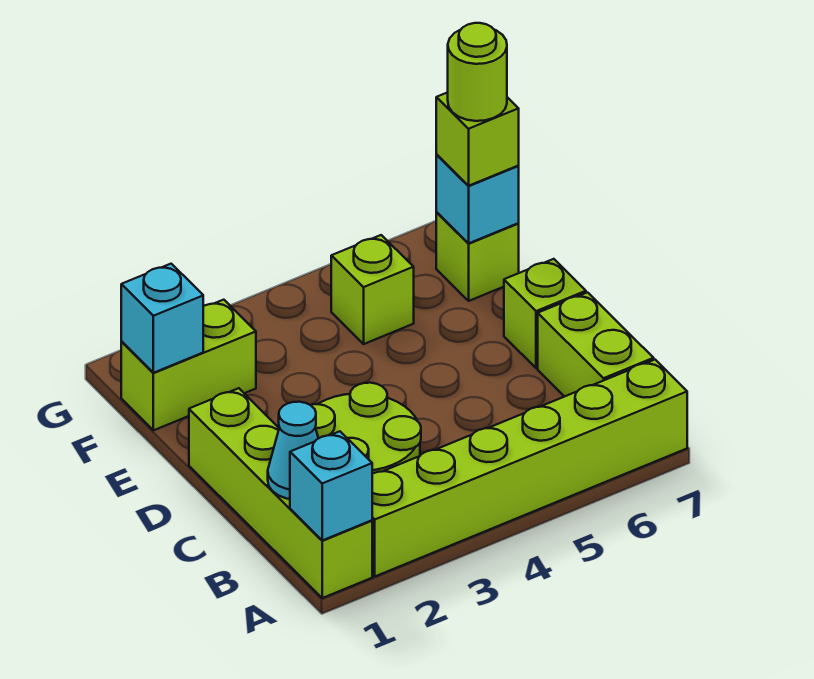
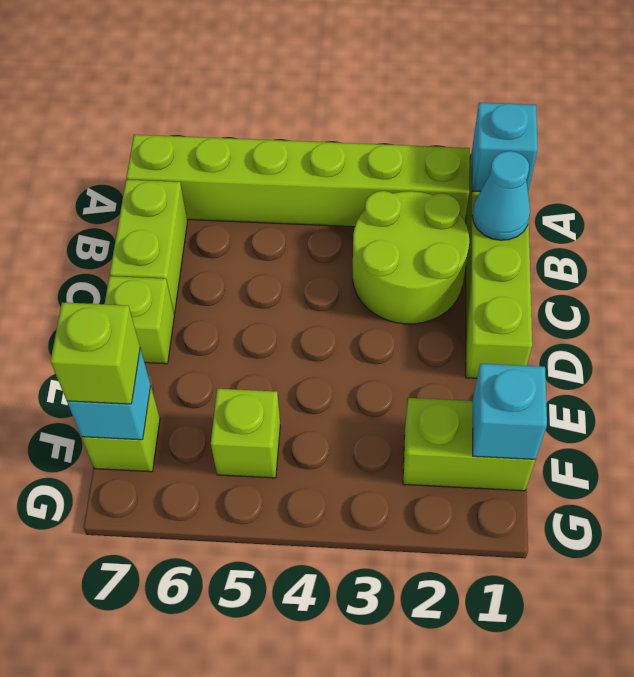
lime 1x1 round brick [448,23,507,121] -> none

